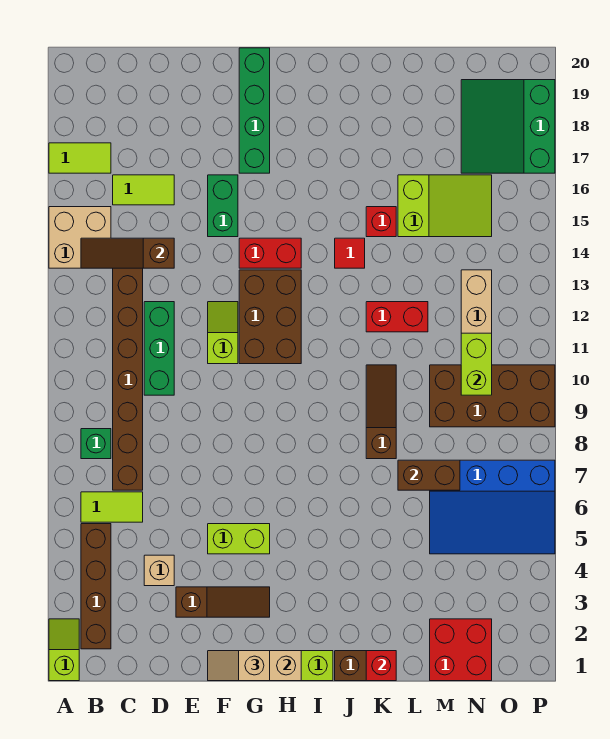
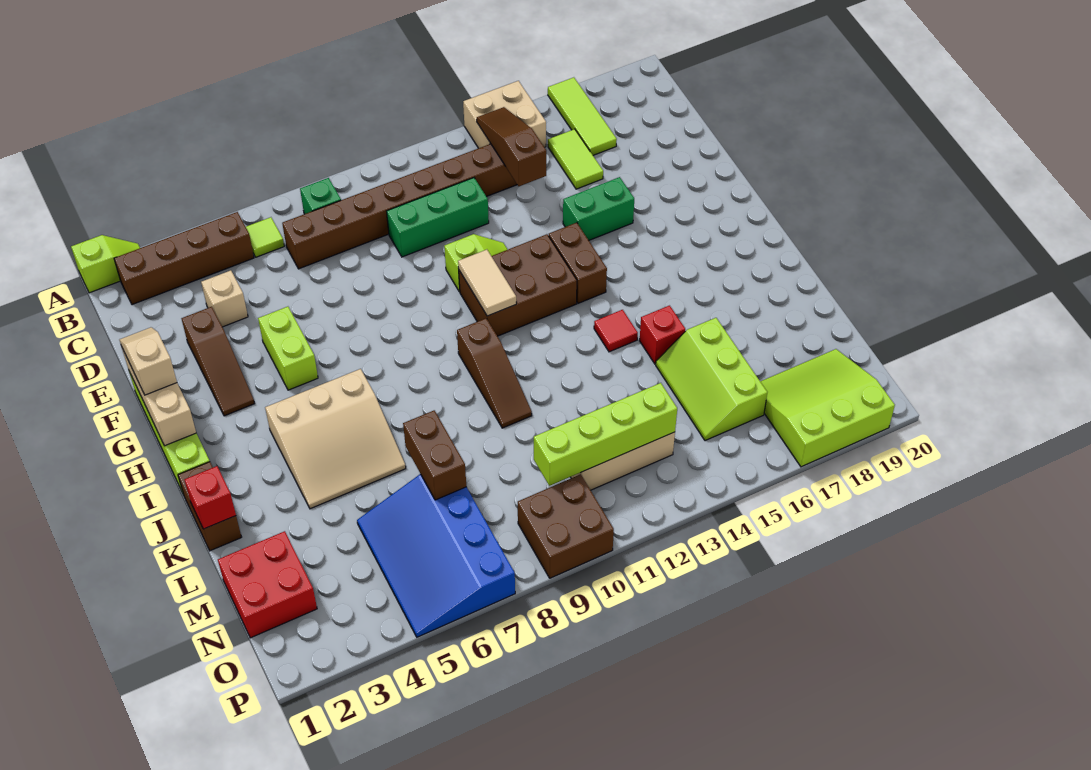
lime 1x2 tile [49,143,111,173] -> lime 1x3 tile [548,77,617,155]
lime 1x2 tile [81,492,143,522] -> lime 1x1 tile [246,217,284,257]
none -> tan 1x2 tile [458,250,516,316]
red 1x2 brick [239,238,301,268] -> brown 1x2 brick [549,223,607,303]
green 1x4 brick [239,48,270,173] -> none
none -> tan 3x3 slope [265,369,406,509]
brown 1x3 slope [366,365,396,459] -> brown 1x3 slope turned to [457,318,532,428]
red 1x2 brick [366,302,428,332] -> none
lime 2x3 slope [398,175,492,237] -> lime 2x3 slope turned to [656,318,767,441]
brown 2x4 brick [430,365,555,427] -> brown 2x2 brick [518,474,614,578]
lime 1x2 brick [461,333,492,395] -> lime 1x4 brick [534,383,677,486]
green 3x3 slope [461,80,555,173] -> lime 3x3 slope [760,349,895,467]

